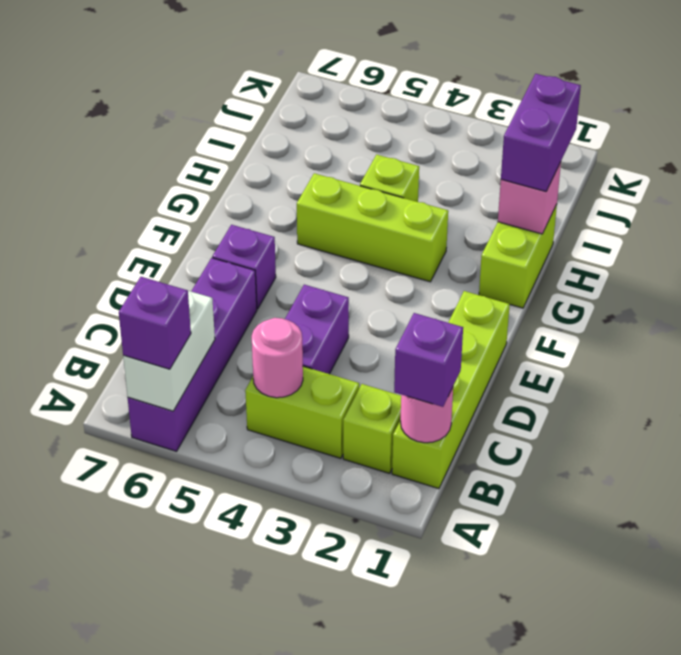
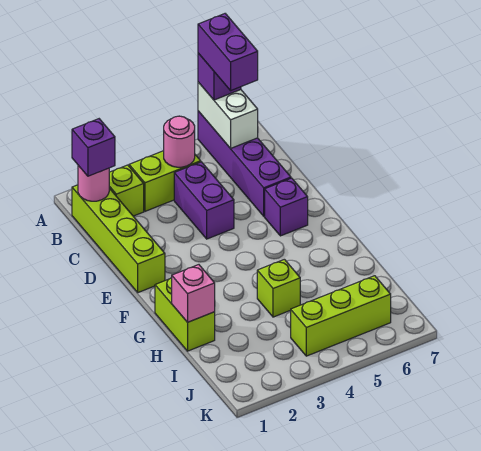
lime 1x3 brick [297,173,448,282] -> lime 1x3 brick moved to [291,276,391,356]
purple 1x2 brick [501,74,581,191] -> purple 1x2 brick moved to [198,14,258,90]

